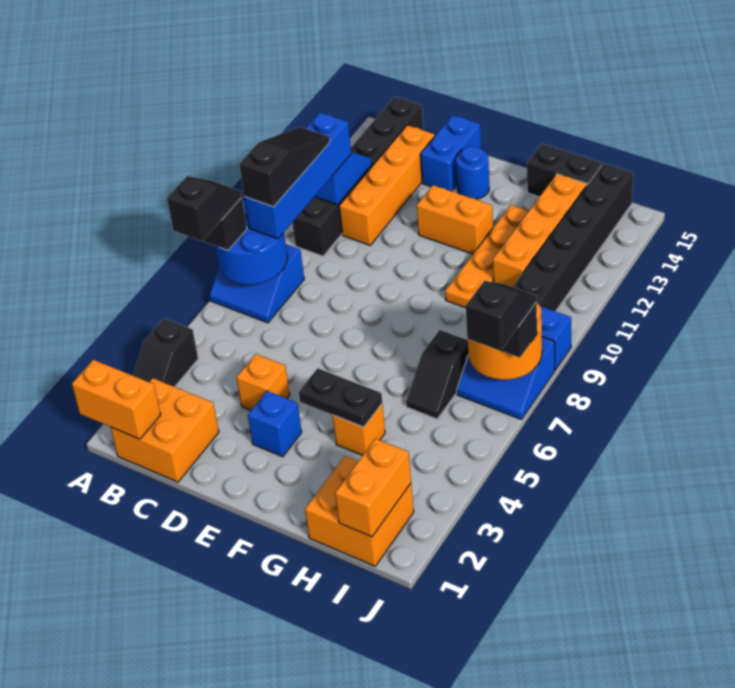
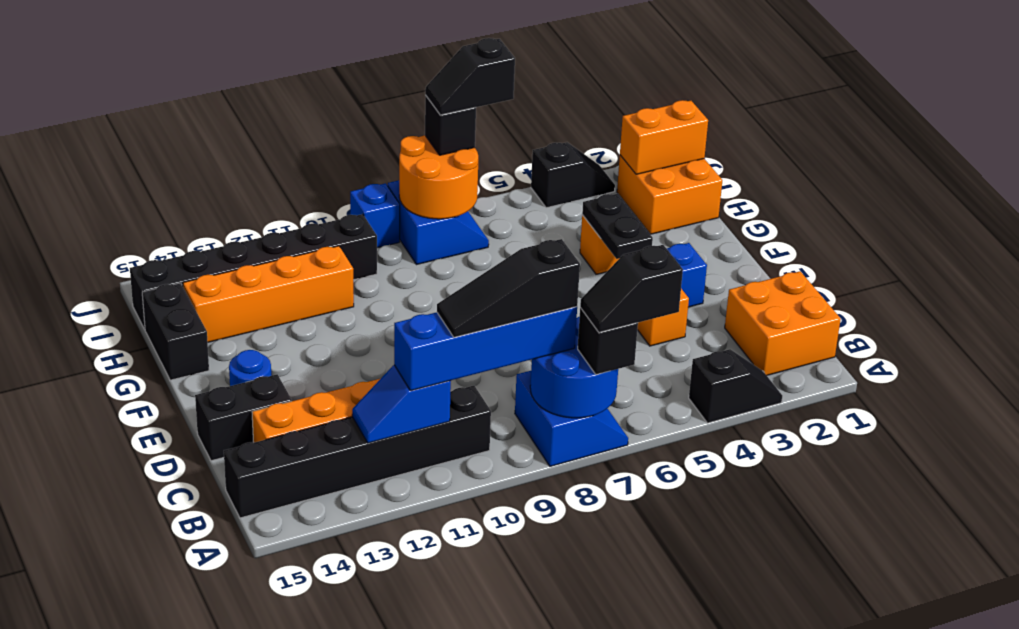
orange 1x2 brick [72,360,161,439] -> none
blue 1x2 brick [420,115,481,191] -> black 1x2 brick [195,374,292,461]
orange 1x2 brick [417,185,493,254] -> none
orange 1x4 plate [445,205,529,308] -> none
black 1x2 slope [406,330,468,419] -> black 1x2 slope moved to [531,142,615,208]

